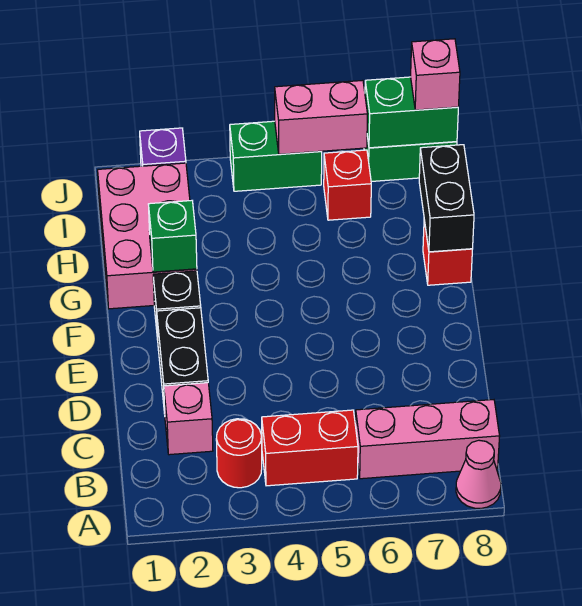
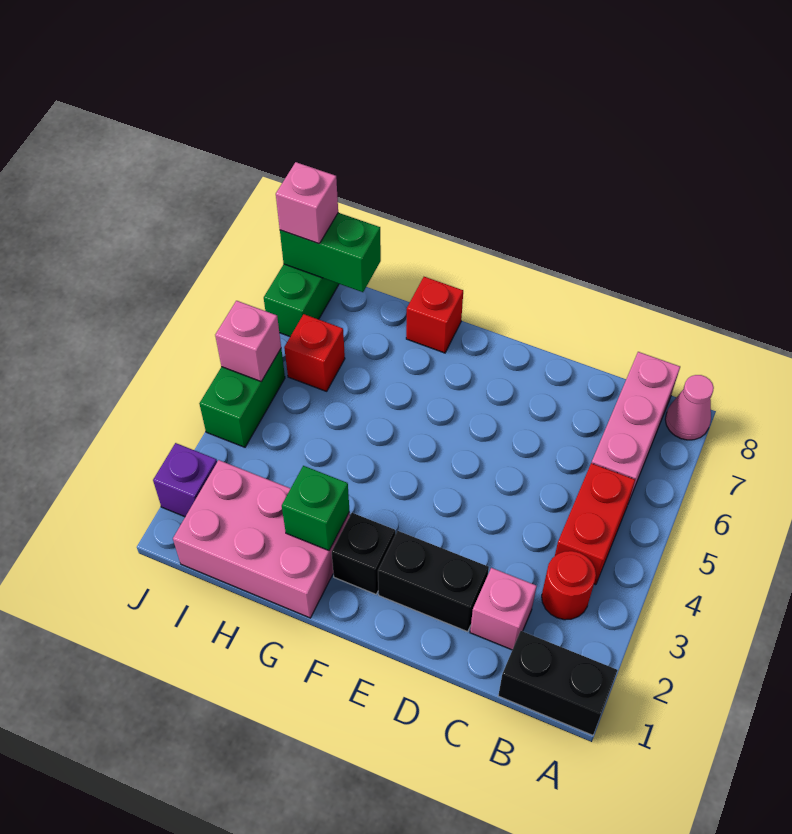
black 1x2 brick [419,145,474,252] -> black 1x2 brick moved to [498,631,618,735]
pink 1x2 brick [275,80,367,154] -> pink 1x1 brick [215,301,281,381]
green 1x2 brick [365,77,458,148] -> green 1x2 brick turned to [280,213,381,292]

